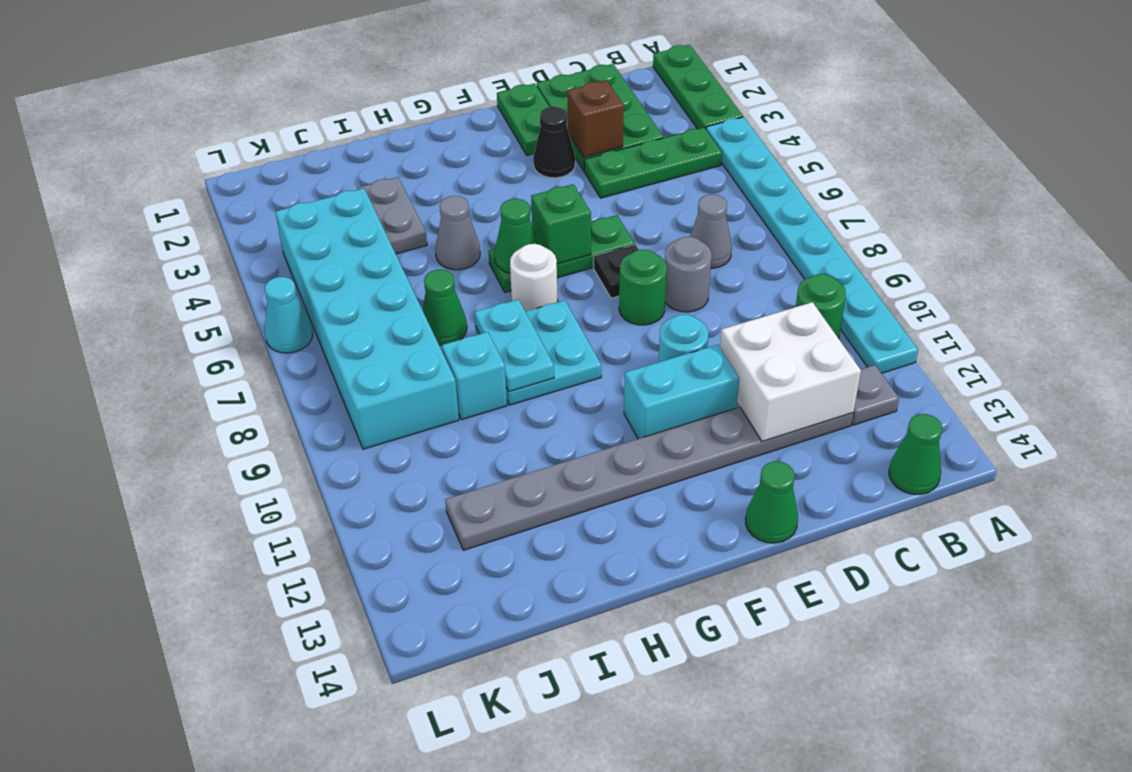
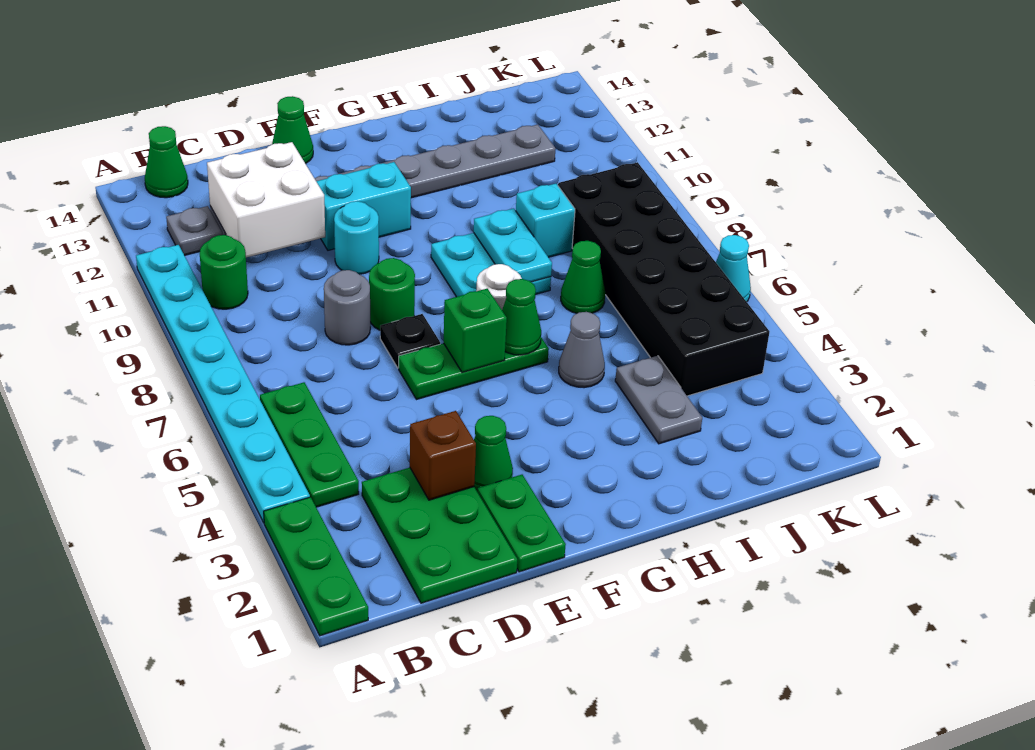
green 1x3 plate [584,128,722,198] -> green 1x3 plate turned to [260,382,359,507]
grey 1x1 cone [690,194,732,268] -> none
black 1x1 cone [533,107,575,178] -> green 1x1 cone [474,416,513,491]
cyan 2x6 brick [275,188,459,449] -> black 2x6 brick [558,162,769,396]

